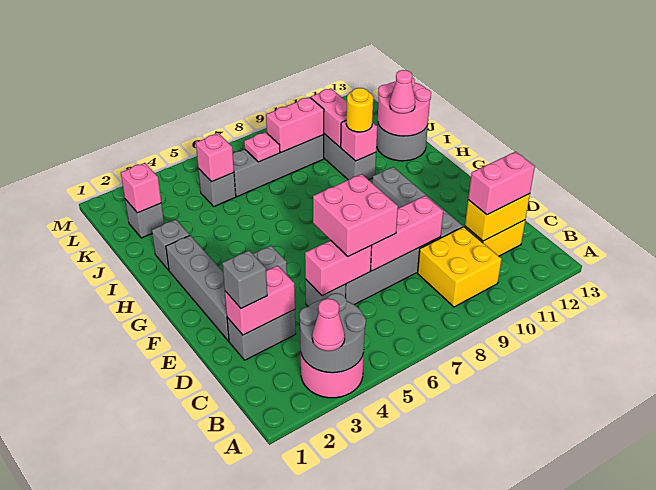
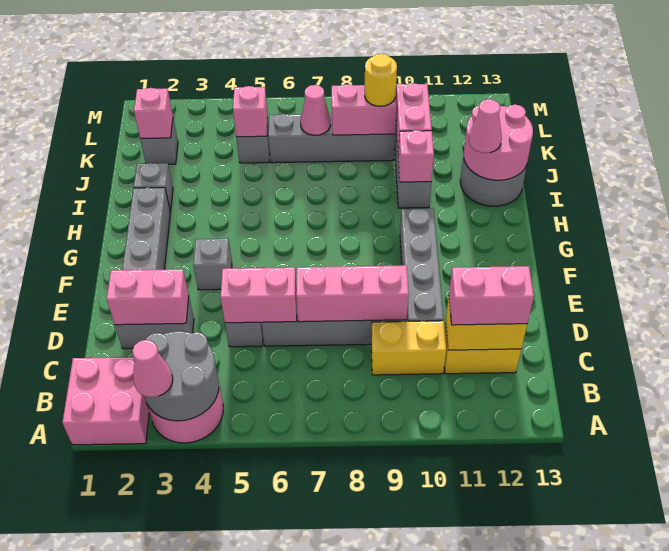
yellow 2x2 brick [418,227,502,307] -> yellow 1x2 brick [371,321,446,375]
grey 1x1 brick [222,251,267,308] -> none
pink 2x2 brick [313,174,398,257] -> pink 2x2 brick moved to [62,357,149,445]
yellow 1x1 round brick [346,88,373,132] -> yellow 1x1 round brick moved to [365,54,397,106]
pink 1x1 plate [244,132,280,162] -> pink 1x1 cone [300,85,331,135]

